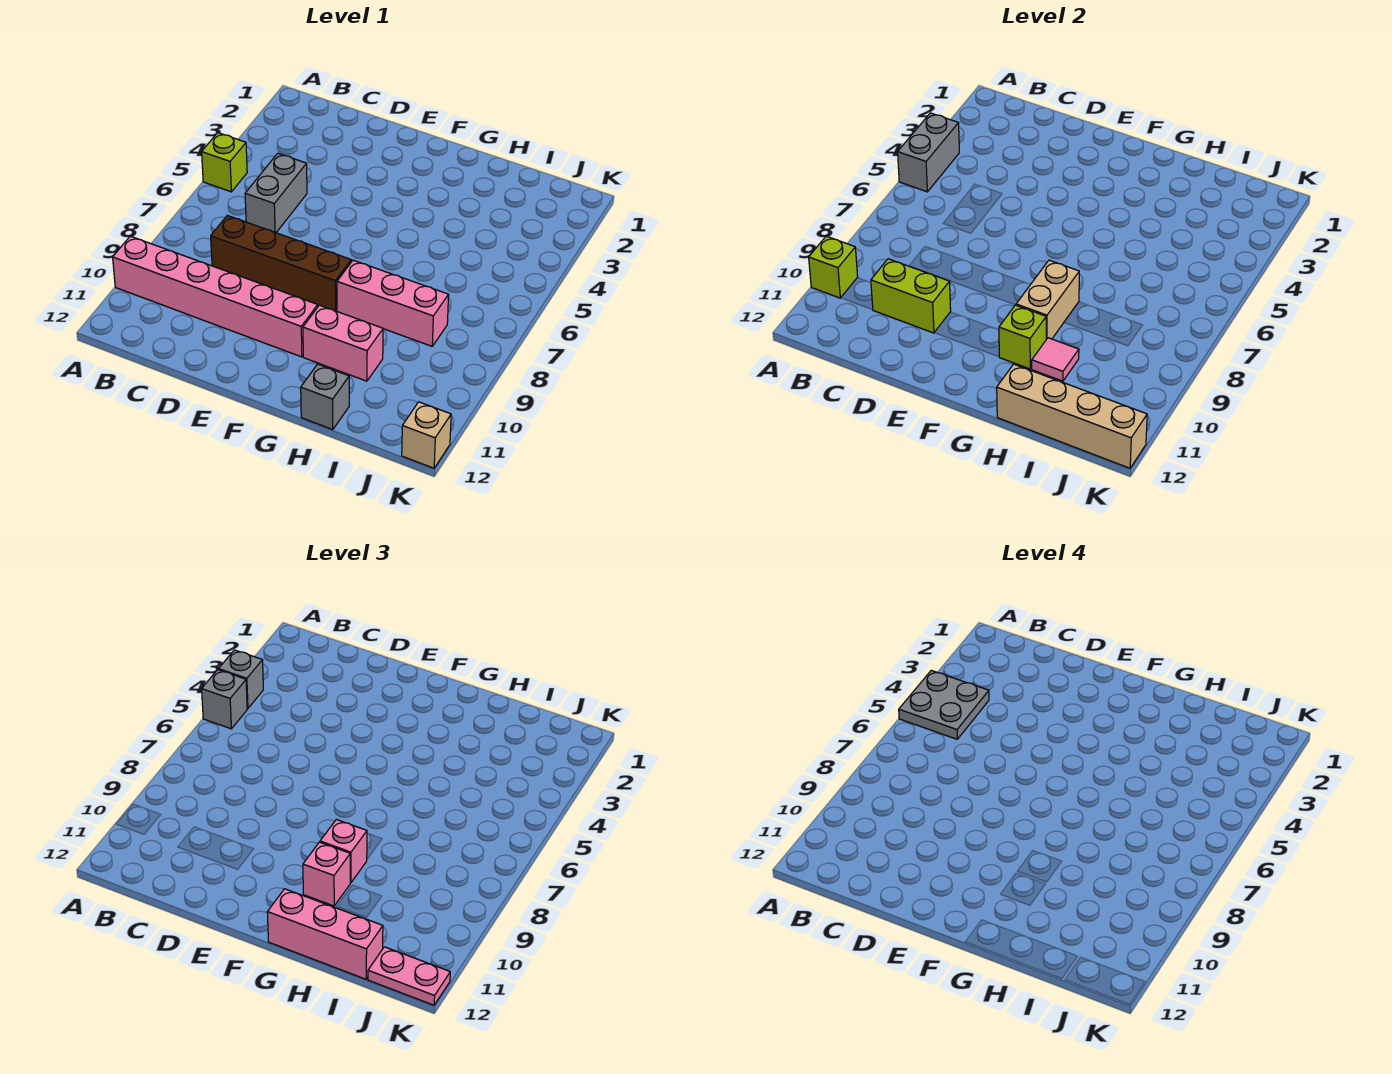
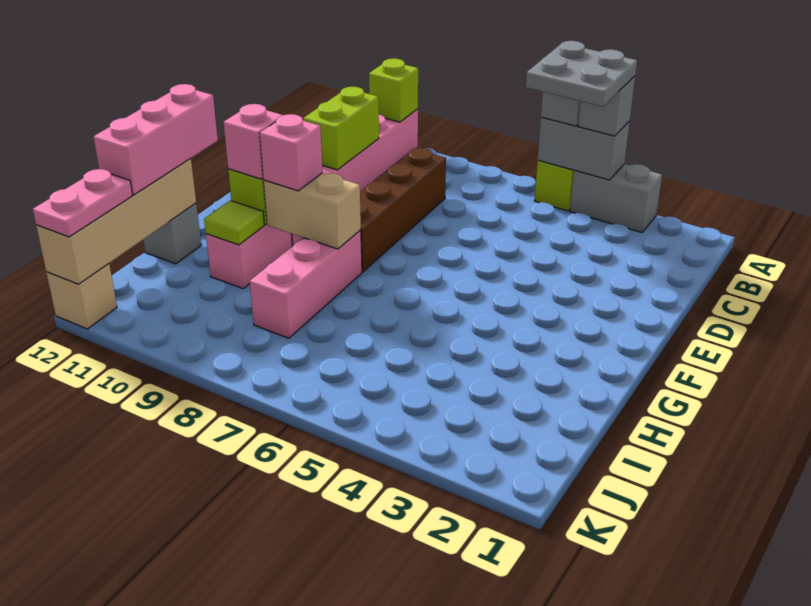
grey 1x2 brick [245,153,307,233] -> grey 1x2 brick moved to [570,164,662,233]
pink 1x1 tile [1032,338,1079,381] -> lime 1x1 tile [204,201,264,245]

